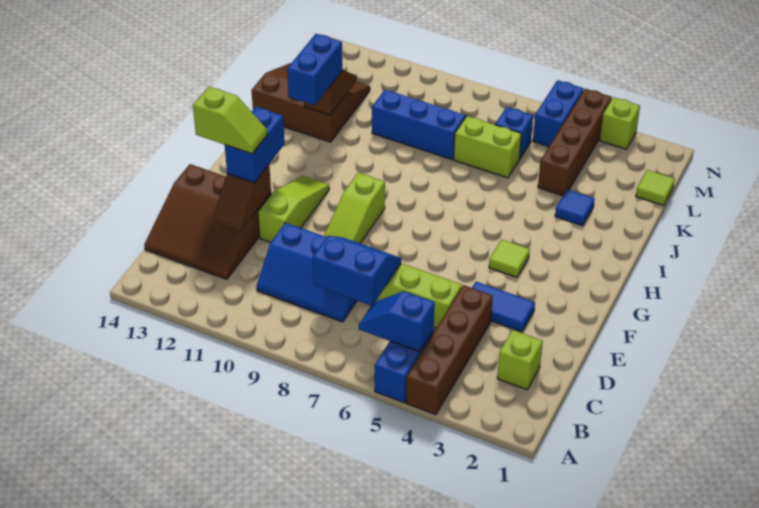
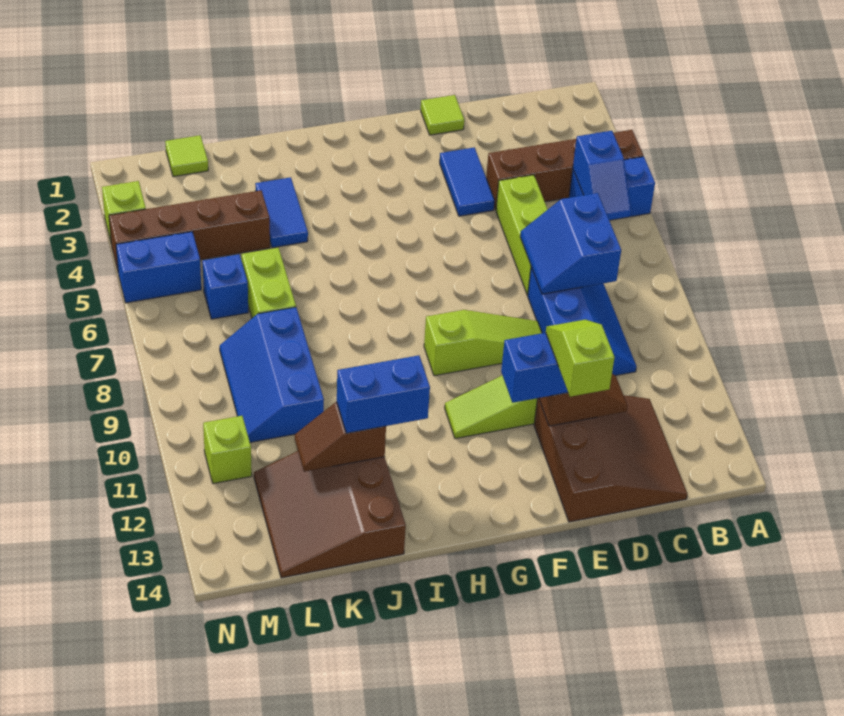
lime 1x1 brick [497,330,543,390] -> lime 1x1 brick moved to [203,416,252,484]
lime 1x1 tile [489,240,530,277] -> lime 1x1 tile moved to [421,95,464,135]
blue 1x1 tile [555,189,595,226] -> blue 1x2 tile [255,177,308,248]

